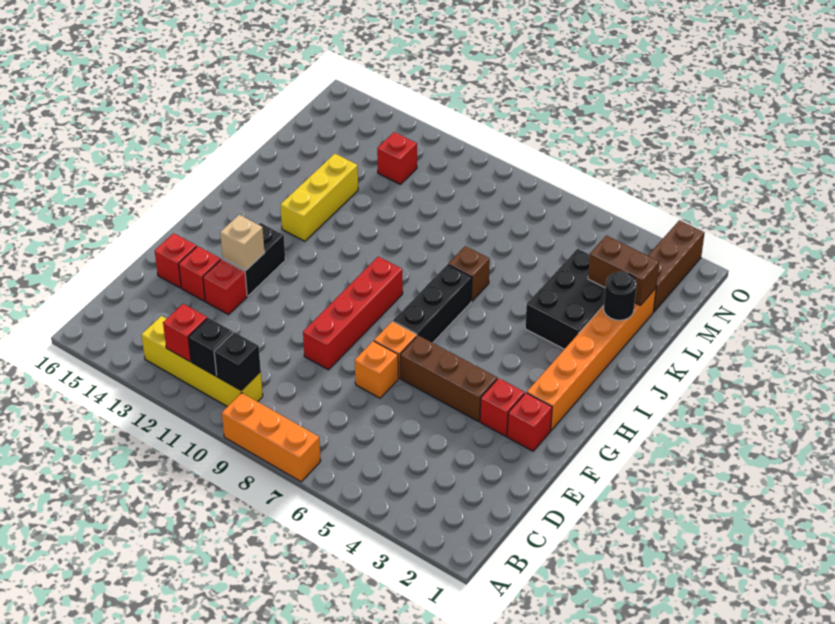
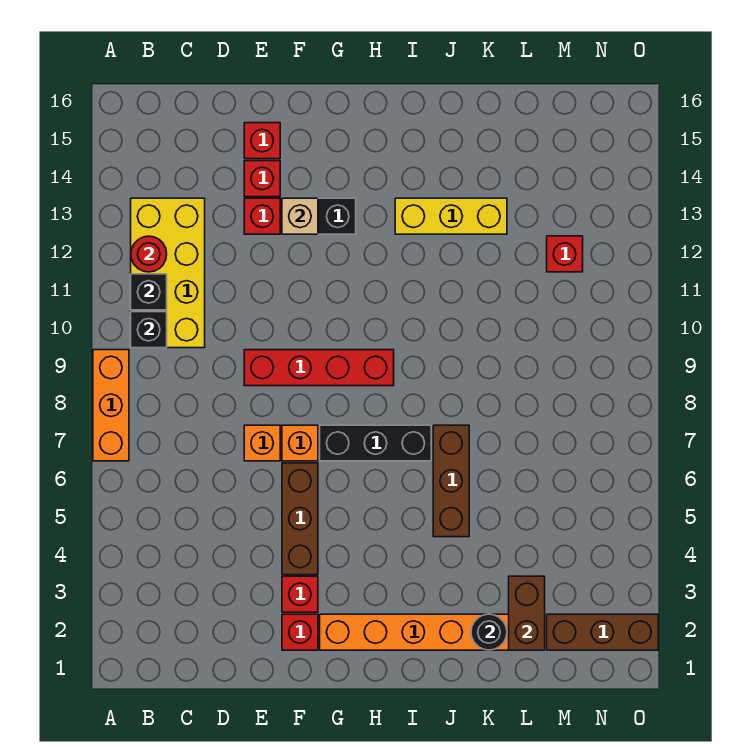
yellow 1x4 brick [142,316,263,407] -> yellow 2x4 brick [131,198,205,348]
red 1x1 brick [163,304,207,362] -> red 1x1 round brick [131,236,167,272]
black 2x3 brick [525,249,605,349] -> none
brown 1x1 brick [448,246,490,301] -> brown 1x3 brick [433,425,469,537]

